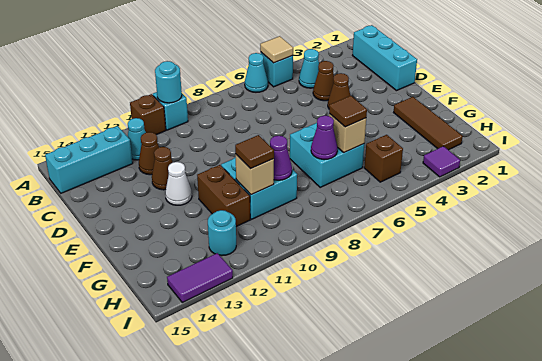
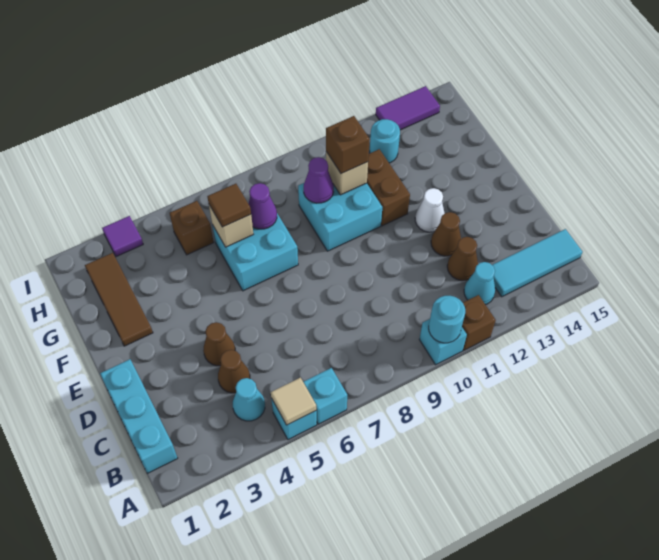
cyan 1x1 cone [245,53,268,92] -> cyan 1x1 brick [304,368,347,424]
cyan 1x3 brick [45,126,133,193] -> cyan 1x3 tile [492,229,583,297]
brown 1x1 tile [235,135,274,169] -> brown 1x1 brick [326,116,370,174]

